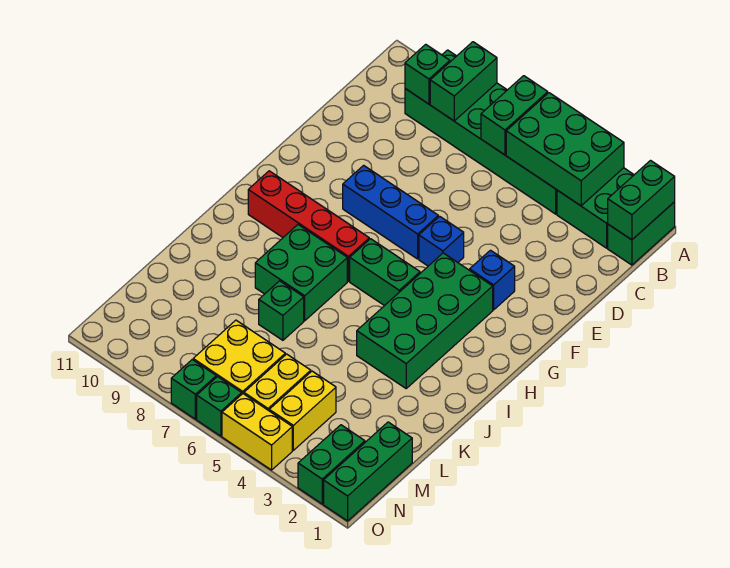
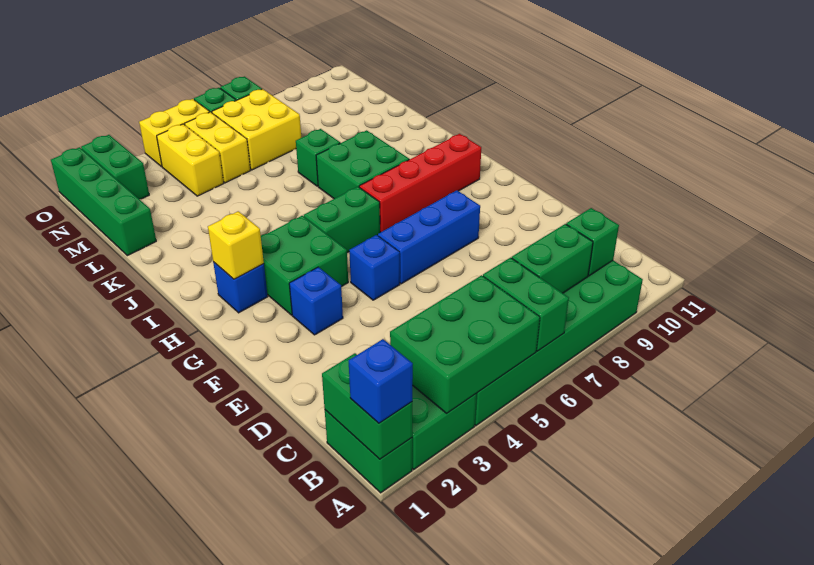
none -> blue 1x1 brick [349,339,413,423]
green 1x2 brick [430,42,497,121] -> green 1x2 brick turned to [512,224,593,293]
green 2x4 brick [357,253,493,388] -> green 2x2 brick [261,216,348,315]
none -> blue 1x1 brick [213,262,268,313]
none -> yellow 1x1 brick [208,211,264,279]
green 1x3 brick [324,422,412,521] -> green 1x4 brick [51,147,156,256]

